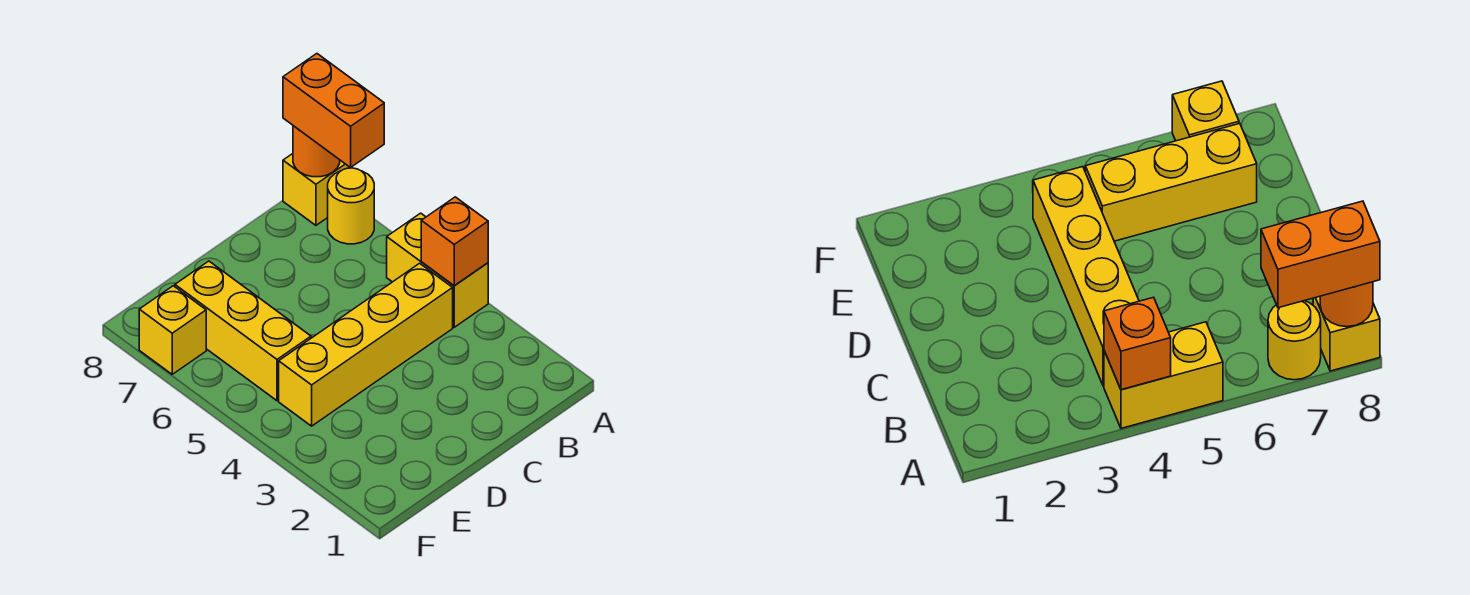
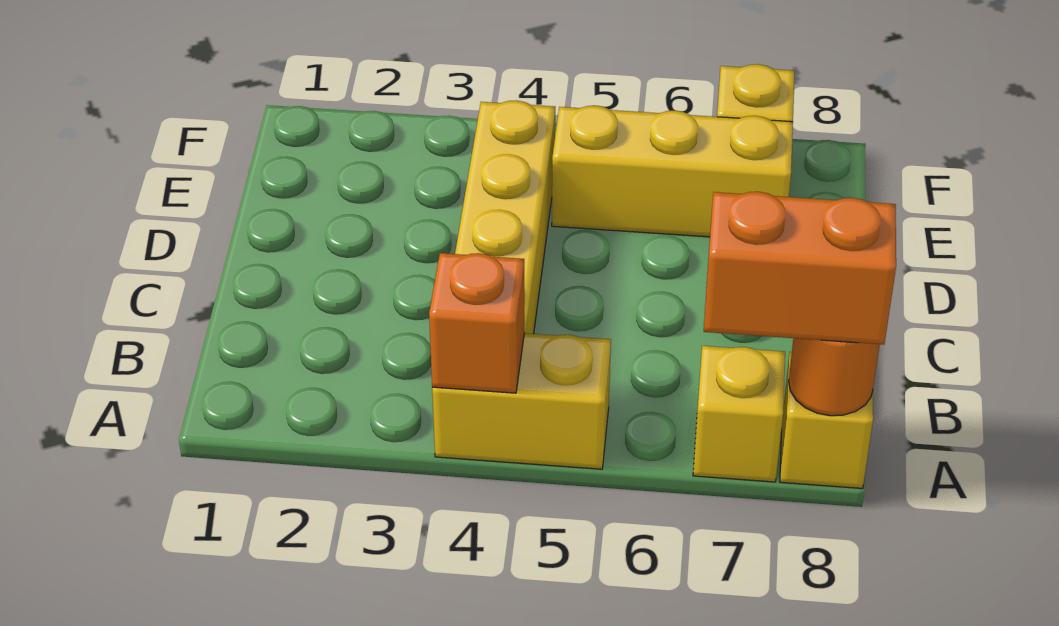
yellow 1x1 round brick [328,168,374,244] -> yellow 1x1 brick [693,346,785,482]

